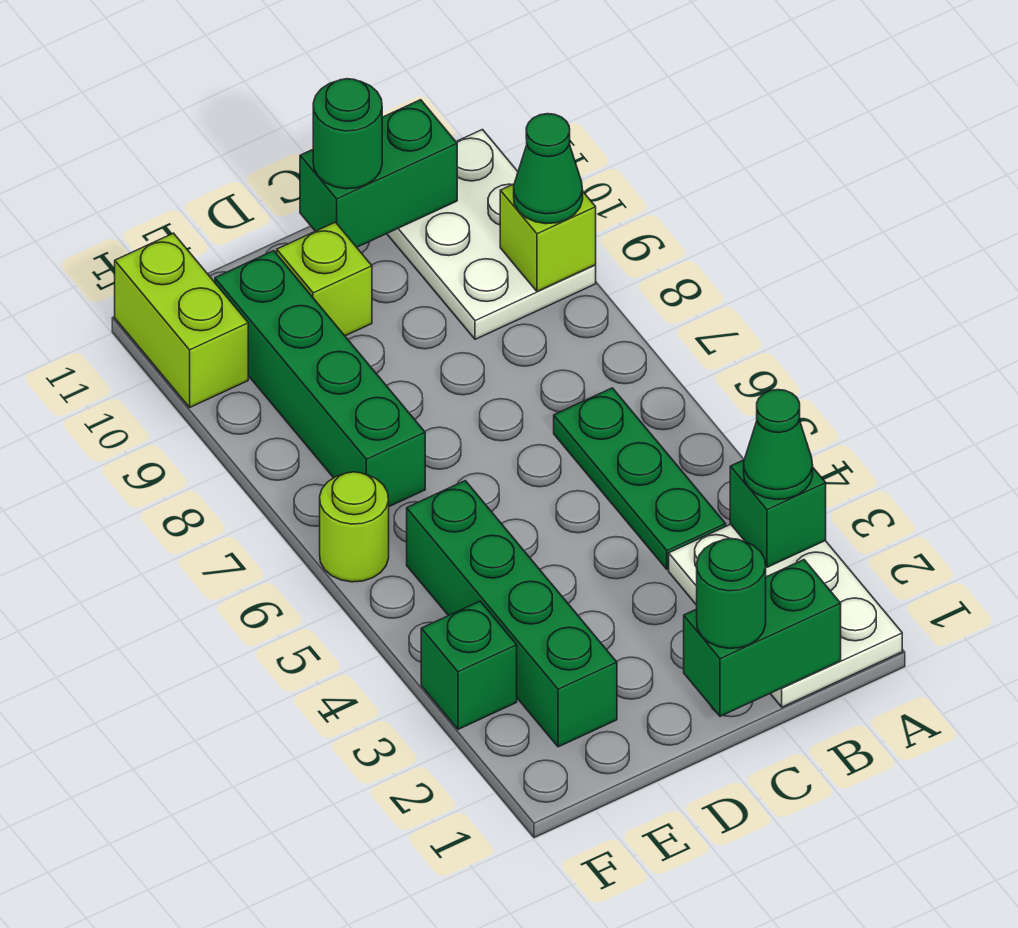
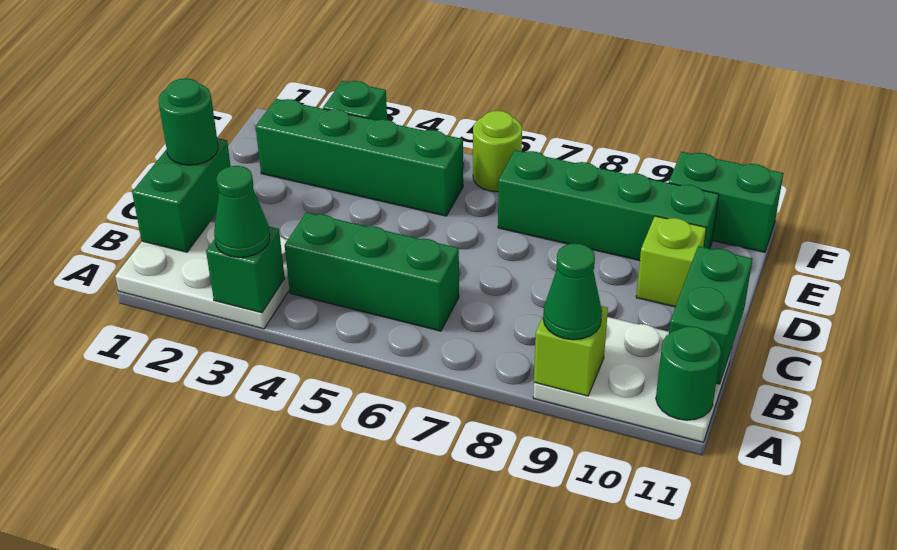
green 1x3 plate [554,388,726,569] -> green 1x3 brick [285,212,459,331]
green 1x1 round brick [313,79,382,189] -> green 1x1 round brick moved to [656,326,721,420]
lime 1x2 brick [115,233,248,407] -> green 1x2 brick [669,152,783,252]

